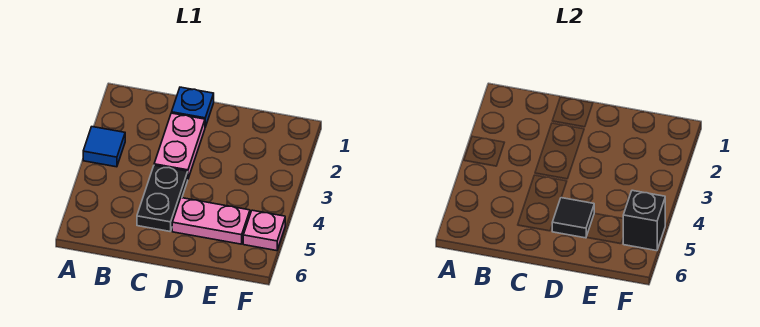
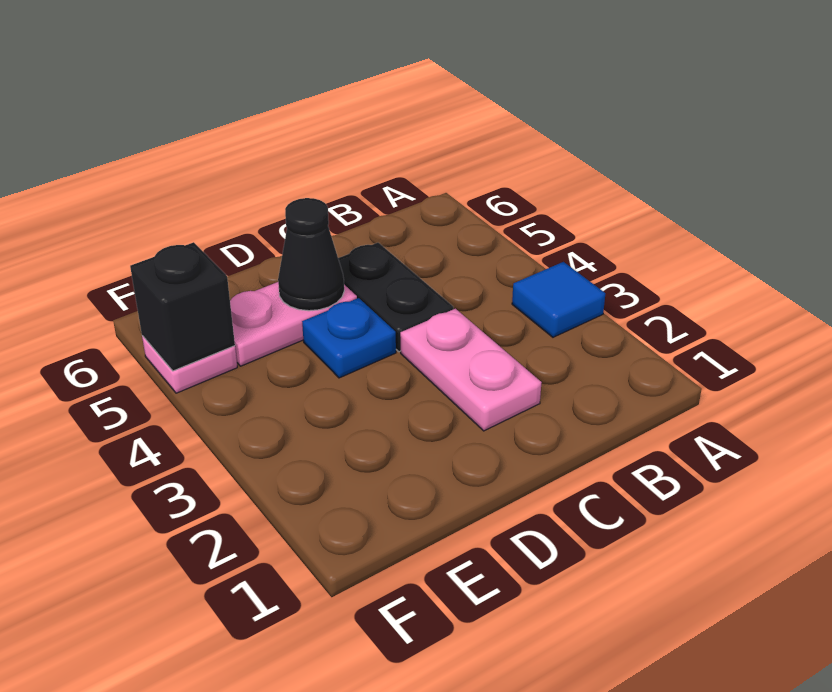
blue 1x1 plate [172,87,214,127] -> blue 1x1 plate moved to [302,298,396,378]
black 1x1 tile [552,198,594,238] -> black 1x1 cone [278,198,344,311]

